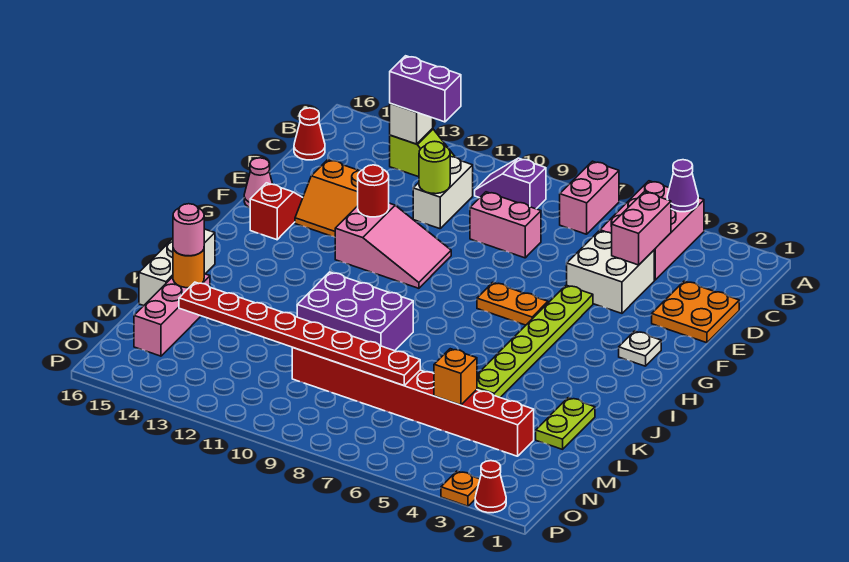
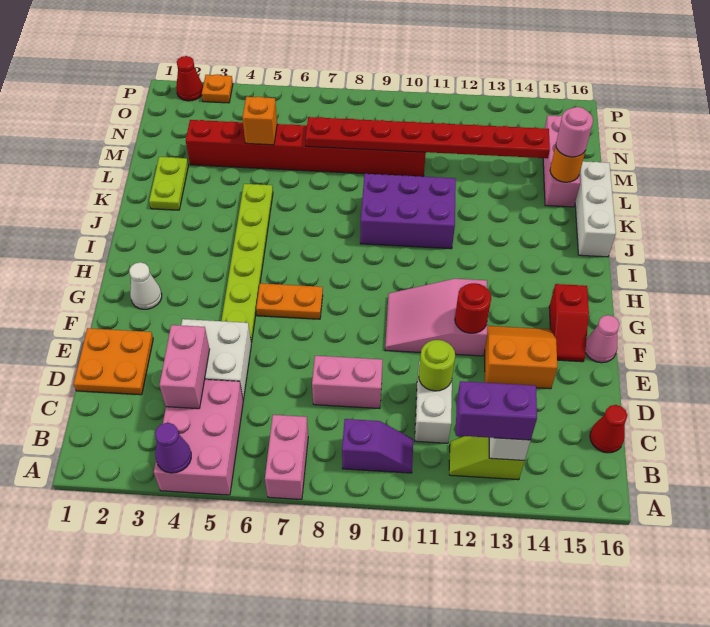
white 1x1 plate [619,331,661,366] -> white 1x1 cone [129,262,162,309]

